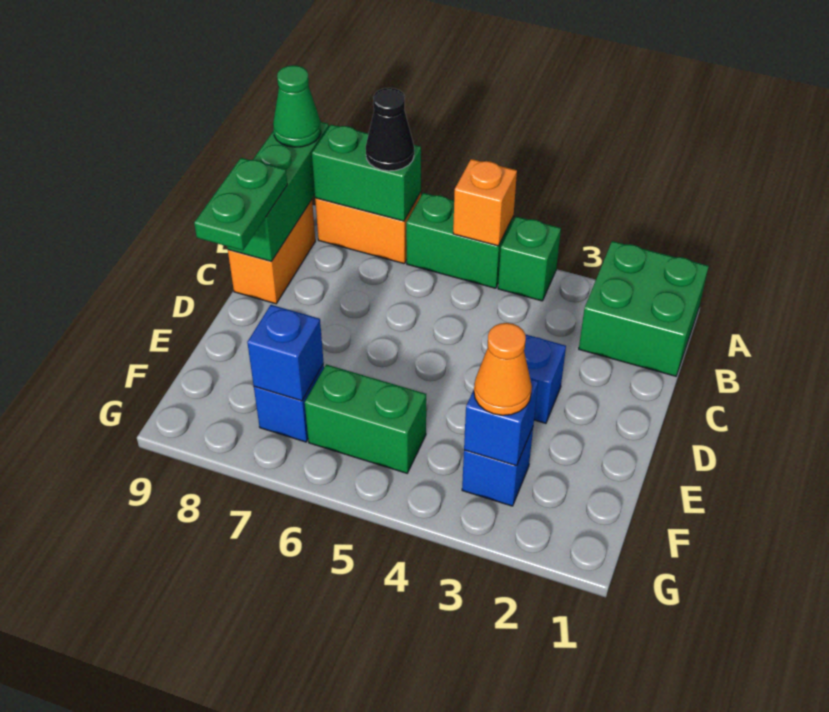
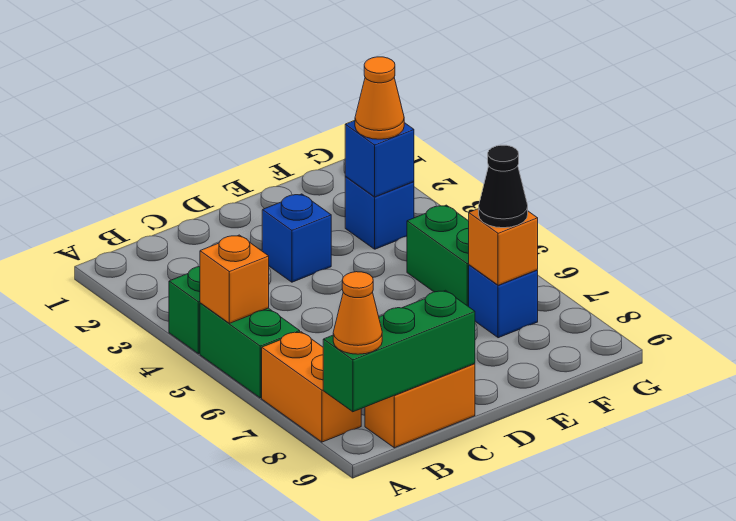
green 2x2 brick [579,241,709,376] -> none
green 1x2 brick [312,124,421,221] -> none
black 1x1 cone [366,88,414,171] -> black 1x1 cone moved to [479,145,528,228]
green 1x1 cone [273,65,321,147] -> orange 1x1 cone [333,272,382,354]
green 1x2 plate [194,158,287,251] -> none
blue 1x1 brick [247,305,324,401] -> orange 1x1 brick [469,209,538,285]

